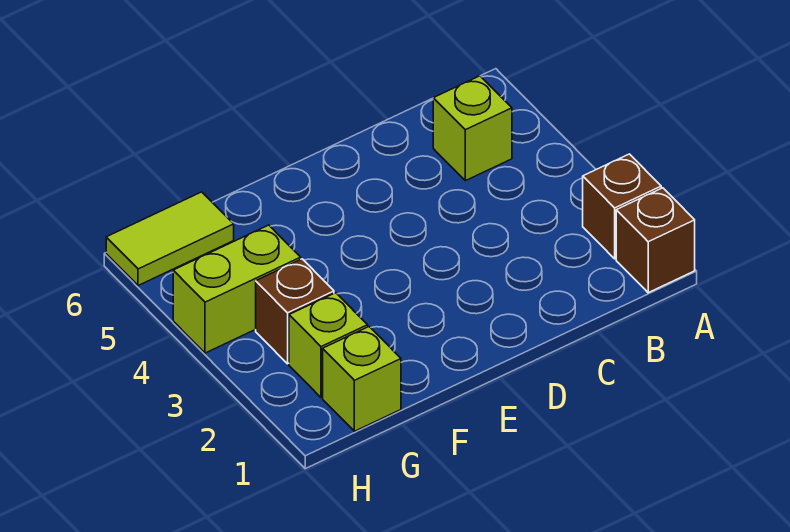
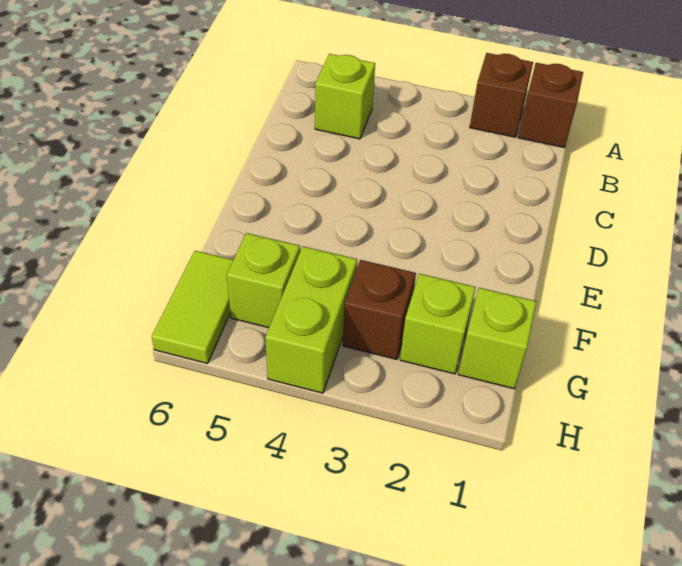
none -> lime 1x1 brick [227,233,300,328]

